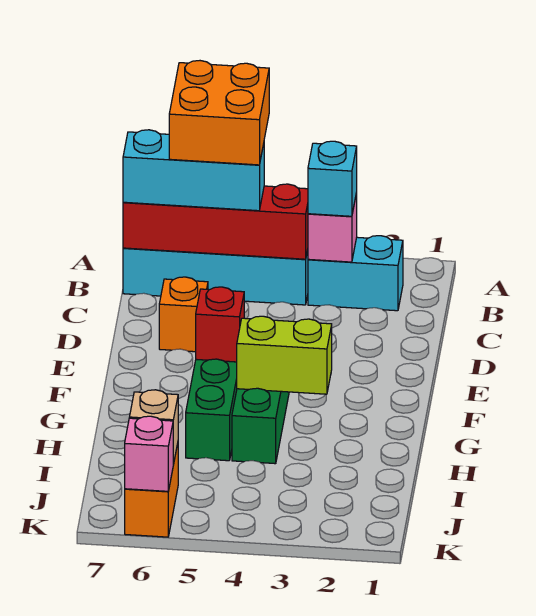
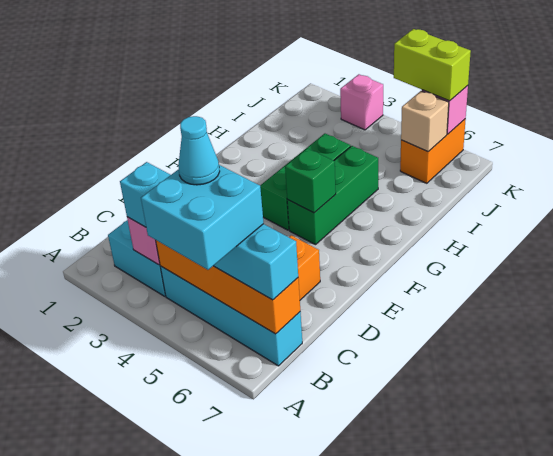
orange 2x2 brick [169,61,269,165] -> cyan 2x2 brick [141,165,264,270]
red 1x4 brick [123,184,308,259] -> orange 1x4 brick [156,240,300,334]
none -> cyan 1x1 cone [178,116,220,185]
red 1x1 brick [196,287,245,362] -> green 1x1 brick [285,148,336,213]
lime 1x2 brick [237,316,332,394] -> lime 1x2 brick moved to [394,29,471,101]
none -> pink 1x1 brick [340,74,383,130]

